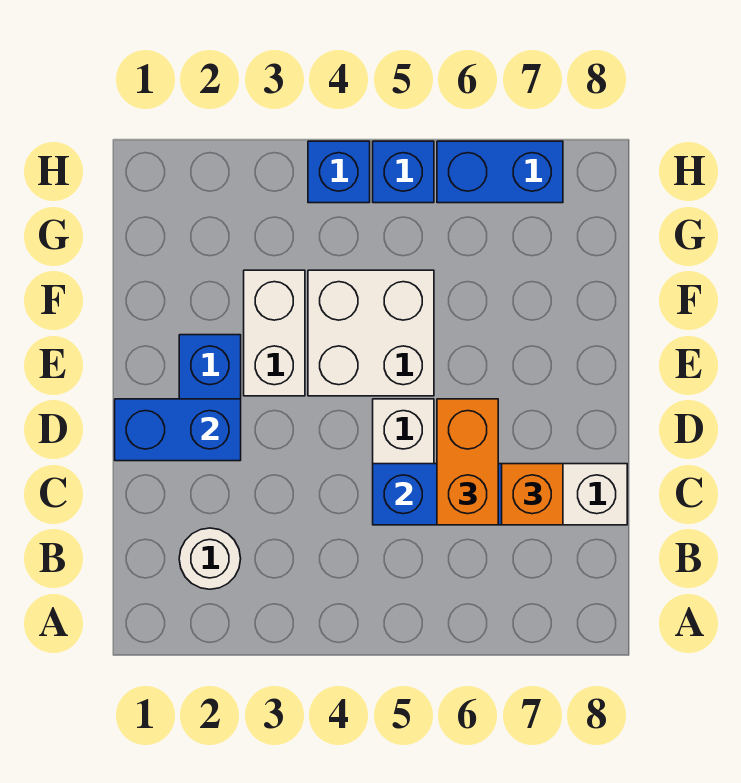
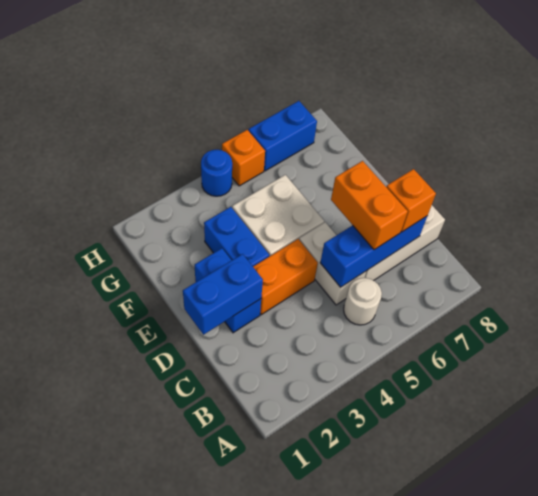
white 1x1 round brick [179,528,241,589] -> white 1x1 round brick moved to [344,278,382,325]
none -> orange 1x2 brick [253,239,318,315]
white 1x2 brick [244,270,305,396] -> blue 1x2 brick [204,207,269,266]
blue 1x1 brick [308,141,370,203] -> blue 1x1 round brick [201,150,232,196]
blue 1x1 brick [373,141,434,203] -> orange 1x1 brick [222,130,265,186]

